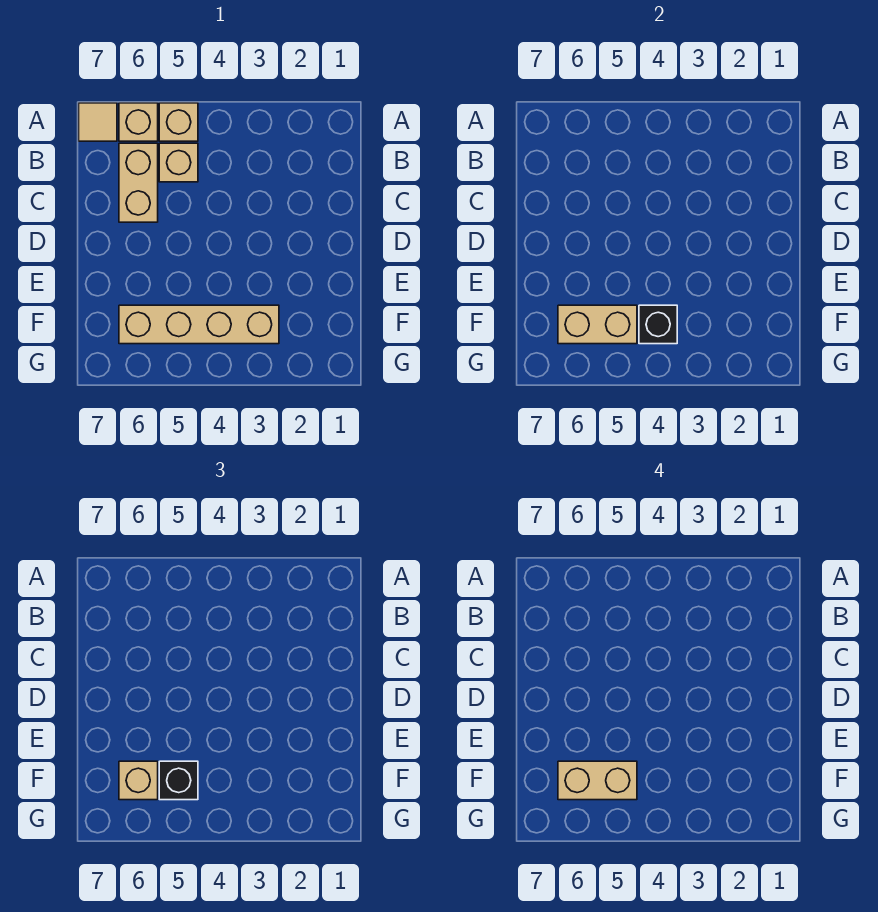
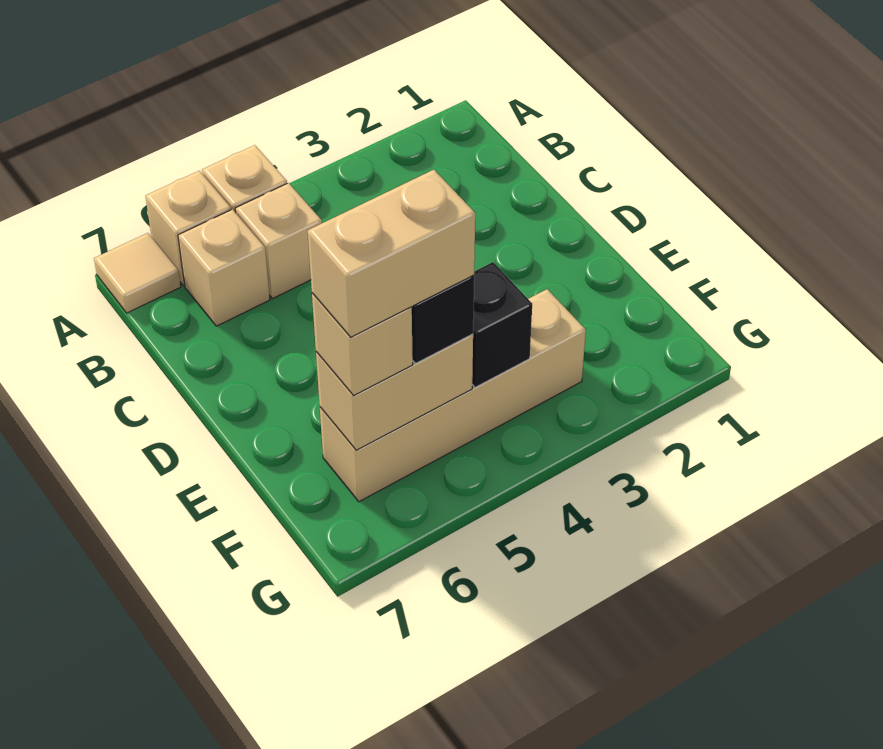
tan 1x2 brick [119,143,158,222] -> tan 1x1 brick [178,209,270,326]

